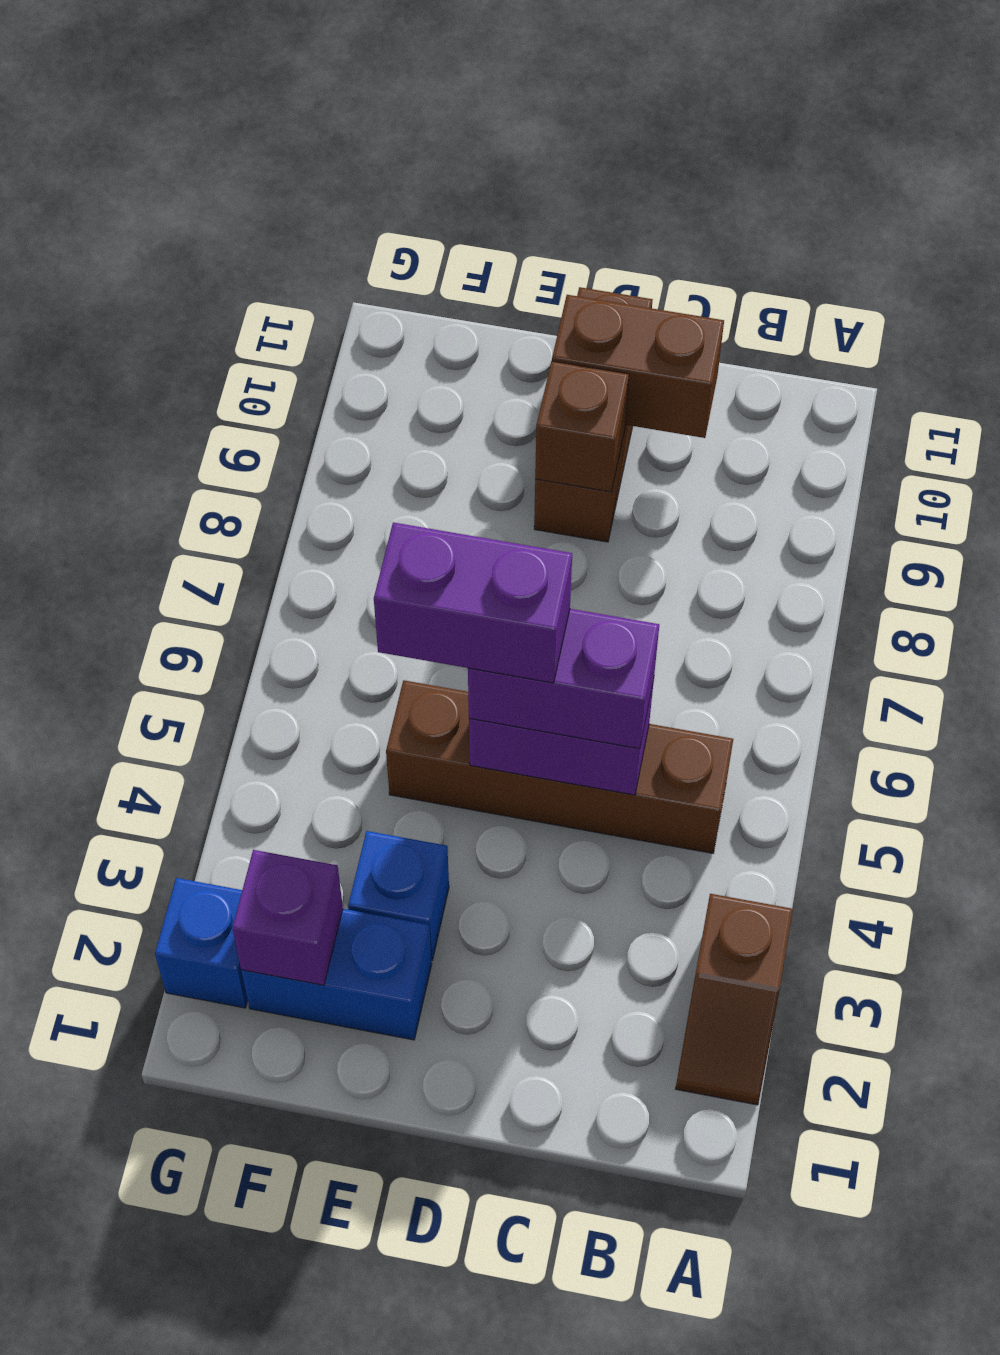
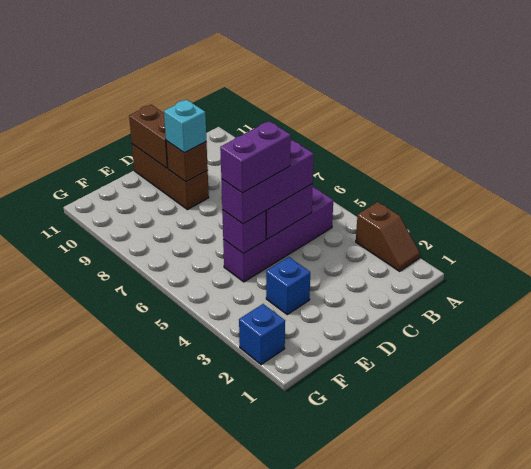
brown 1x4 brick [386,680,733,853] -> purple 1x4 brick [223,187,333,282]
purple 1x2 brick [468,609,659,749] -> purple 1x3 brick [221,140,314,224]
brown 1x2 brick [552,295,724,438] -> brown 1x2 brick turned to [129,105,168,168]
none -> cyan 1x1 brick [164,100,206,153]
blue 1x2 brick [241,909,432,1040] -> none
purple 1x1 brick [232,850,343,985] -> purple 1x1 brick moved to [222,210,266,254]

